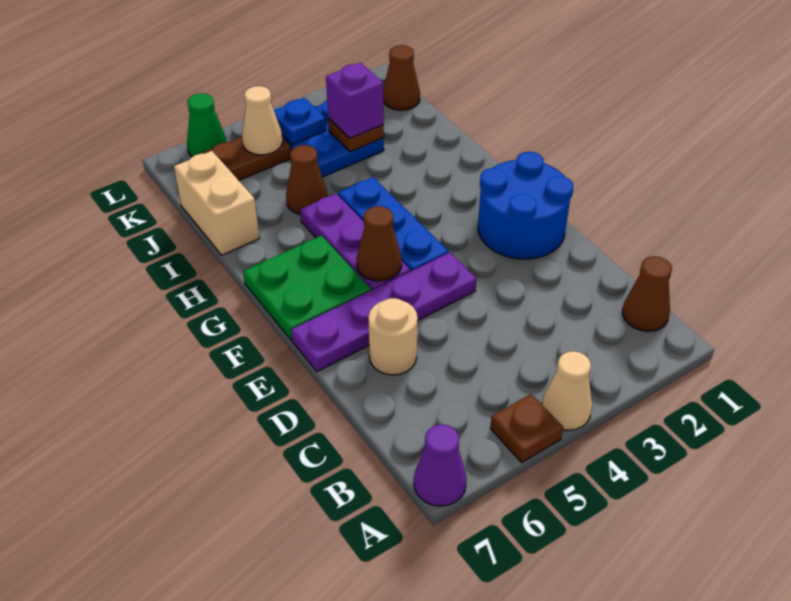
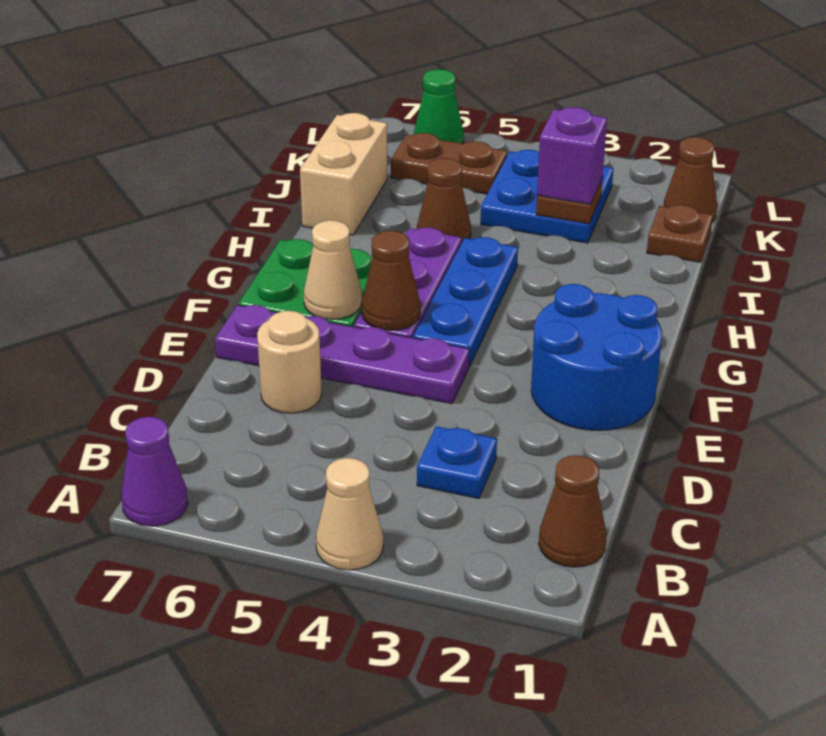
brown 1x1 plate [490,394,563,462] -> brown 1x1 plate moved to [647,205,713,262]
blue 1x1 plate [274,98,326,145] -> blue 1x1 plate moved to [417,426,497,499]
tan 1x1 cone [242,86,283,155] -> tan 1x1 cone moved to [304,220,362,319]

